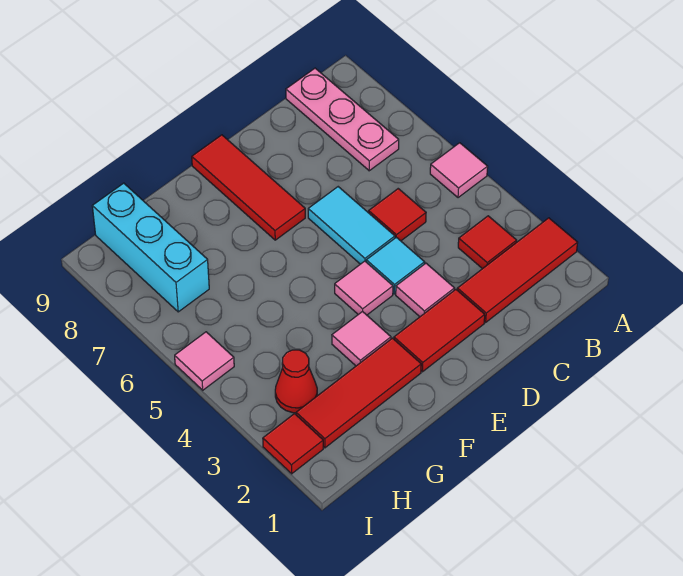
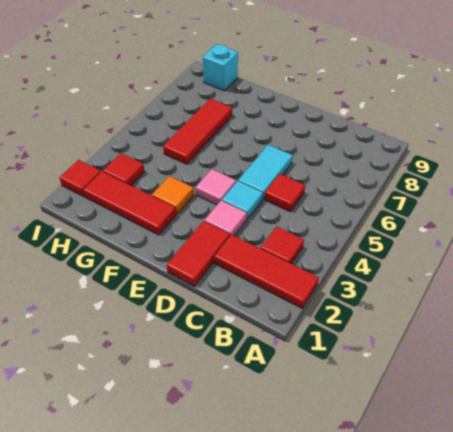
pink 1x1 tile [430,143,488,198] -> none
pink 1x3 plate [286,68,399,171] -> none
red 1x2 tile [394,290,485,372] -> red 1x2 tile turned to [167,221,230,286]
red 1x3 tile [192,135,305,240] -> red 1x3 tile moved to [163,99,232,164]
pink 1x1 tile [332,311,391,366] -> orange 1x1 tile [152,176,194,214]
red 1x1 cone [275,350,317,413] -> red 1x1 tile [103,153,145,185]
cyan 1x3 brick [92,183,209,312] -> cyan 1x1 brick [203,44,238,91]
pink 1x1 tile [175,332,234,390] -> none

